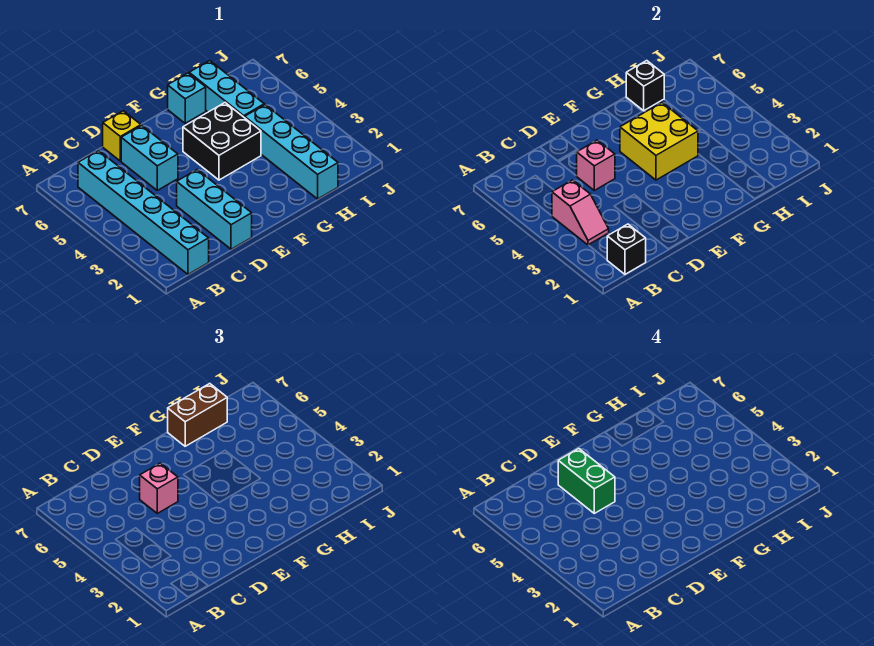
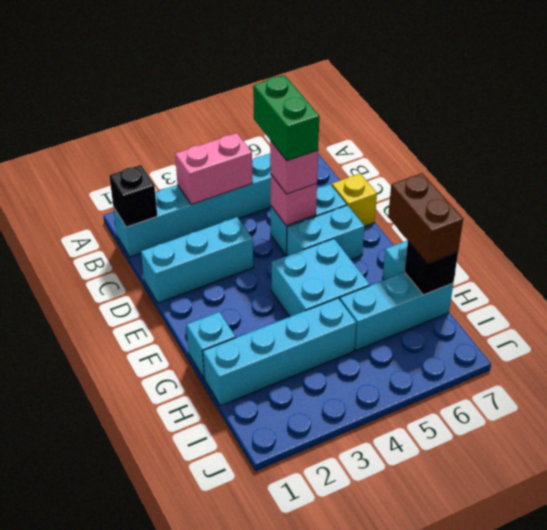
pink 1x2 slope [552,180,609,245] -> pink 1x2 brick [175,133,253,205]
green 1x2 brick [558,449,615,513] -> green 1x2 brick turned to [253,75,319,161]
none -> cyan 1x2 brick [287,205,364,260]
black 2x2 brick [183,103,261,180] -> cyan 2x2 brick [272,239,370,317]
yellow 2x2 brick [620,103,698,180] -> none
none -> cyan 1x1 brick [187,312,236,378]

